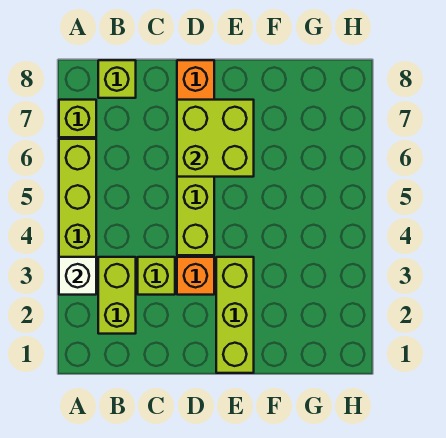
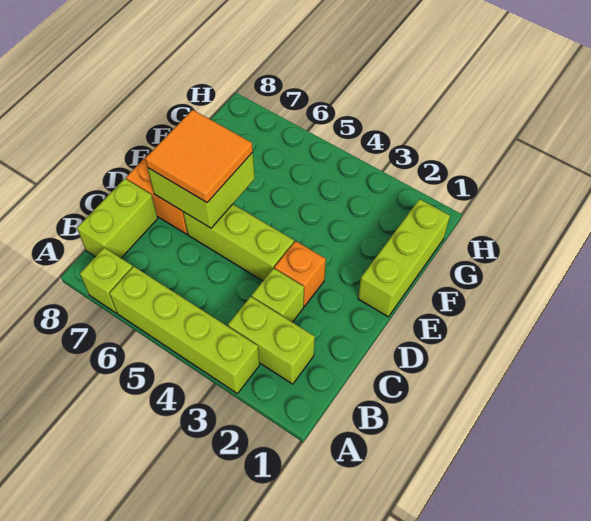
white 1x1 brick [59,257,96,295] -> none
lime 1x1 brick [98,60,136,98] -> lime 1x2 brick [77,179,158,258]
none -> orange 2x2 tile [145,110,253,203]
lime 1x3 brick [216,257,254,373] -> lime 1x3 brick turned to [358,199,450,317]

